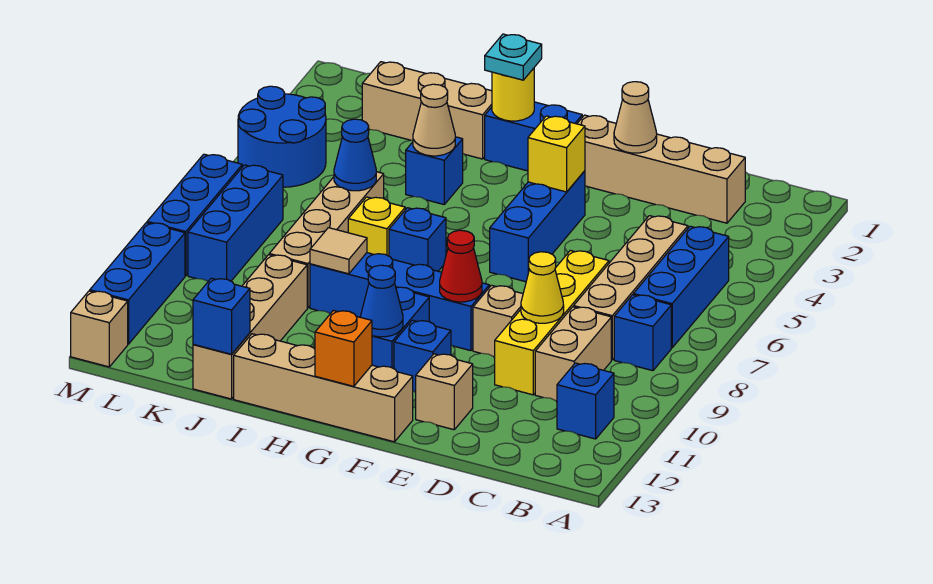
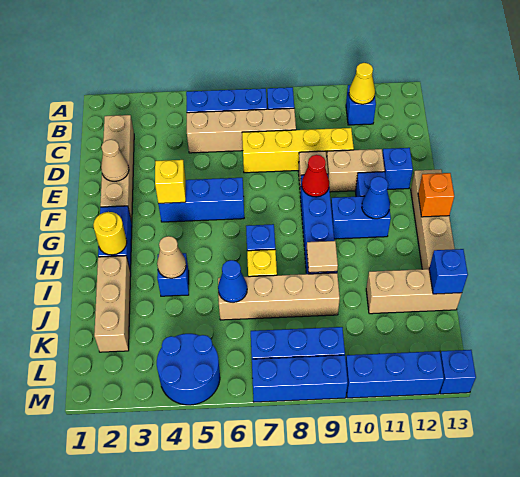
tan 1x2 brick [535,307,611,401] -> tan 1x2 brick moved to [327,149,385,192]
yellow 1x1 cone [521,252,564,323] -> yellow 1x1 cone moved to [349,63,375,104]
tan 1x1 brick [416,354,473,430] -> blue 1x1 brick [382,148,413,190]
cyan 1x1 plate [485,34,542,80] -> none
tan 1x4 brick [193,255,307,399] -> tan 1x3 brick [366,269,462,314]
tan 1x1 brick [71,291,128,367] -> blue 1x1 brick [440,350,476,394]

